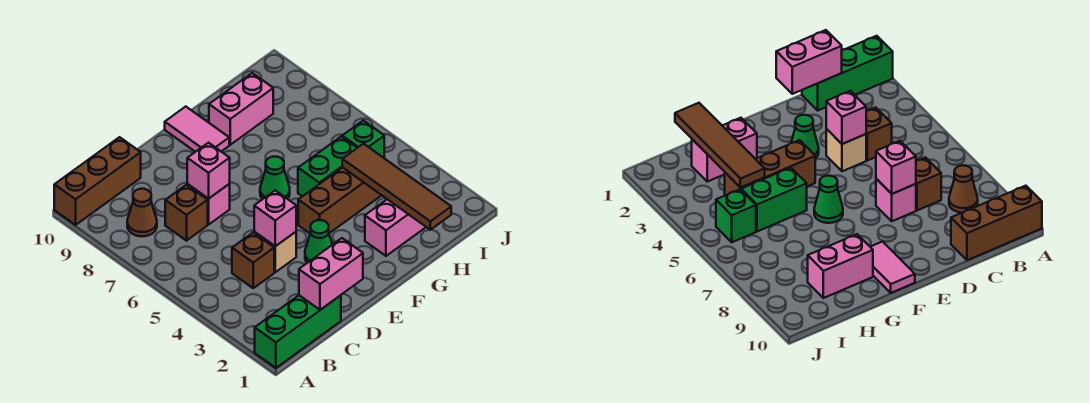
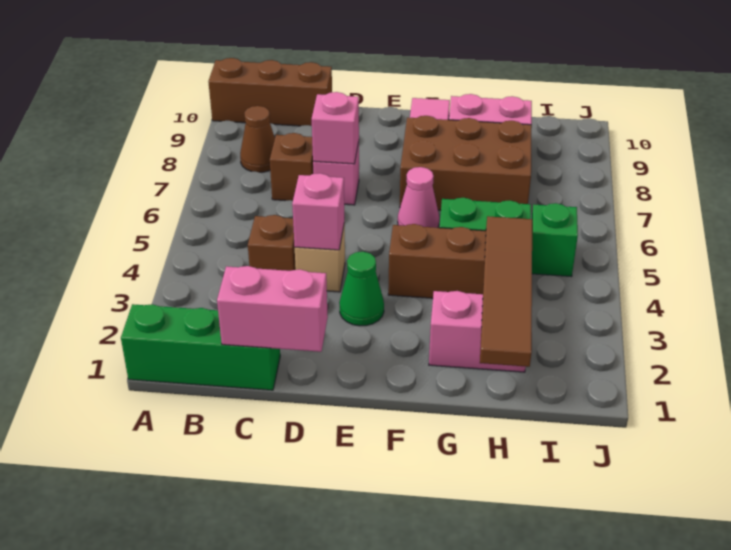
green 1x1 cone [260,157,290,199] -> pink 1x1 cone [398,167,439,228]
none -> brown 2x3 brick [400,116,532,210]

